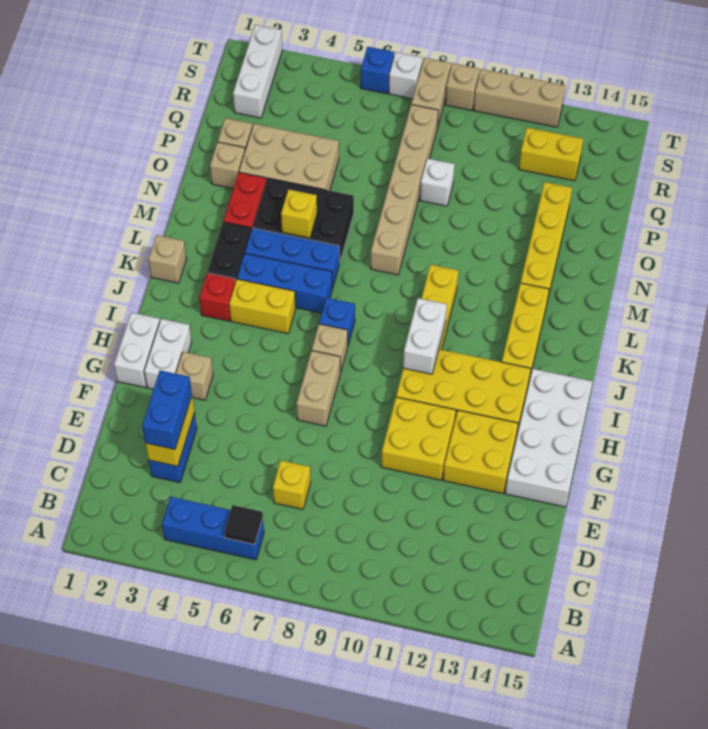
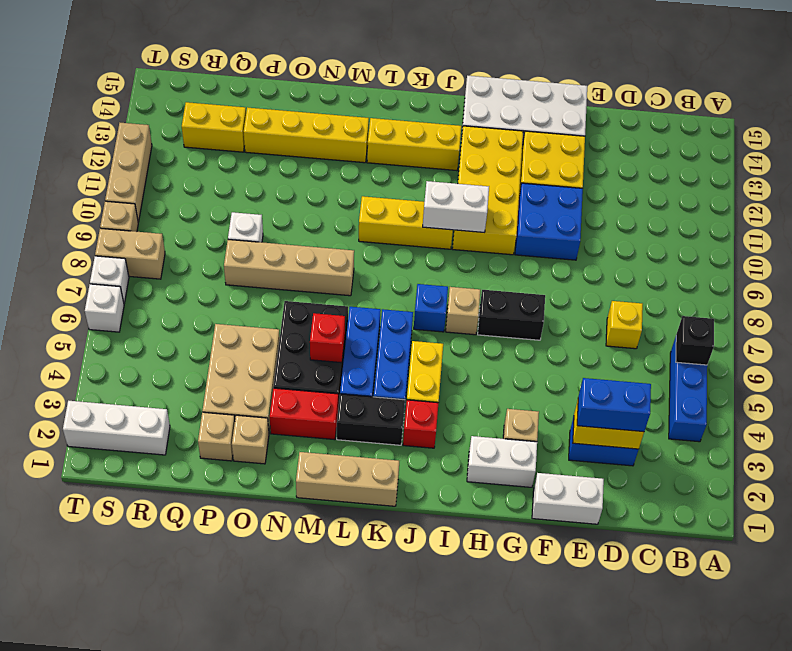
black 1x1 tile [224,505,263,545] -> black 1x1 brick [676,316,714,365]
yellow 2x2 brick [381,397,456,480] -> blue 2x2 brick [515,183,583,260]
white 1x2 brick [114,313,160,387] -> white 1x2 brick moved to [532,473,604,524]
tan 1x2 brick [296,351,340,426] -> black 1x2 brick [478,290,545,340]
tan 1x1 brick [148,235,186,283] -> tan 1x3 brick [296,452,399,506]
yellow 1x1 brick [281,189,317,238] -> red 1x1 brick [310,313,345,363]
tan 1x6 brick [371,105,438,275] -> tan 1x4 brick [224,240,354,296]
yellow 1x2 brick [519,128,583,181] -> yellow 1x2 brick turned to [182,102,246,152]
blue 1x1 brick [361,47,394,94] -> white 1x1 brick [85,284,124,332]

